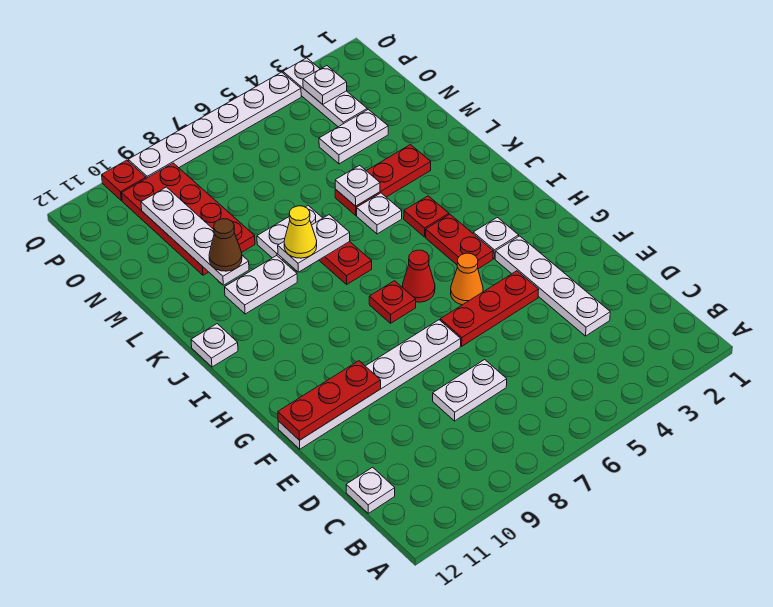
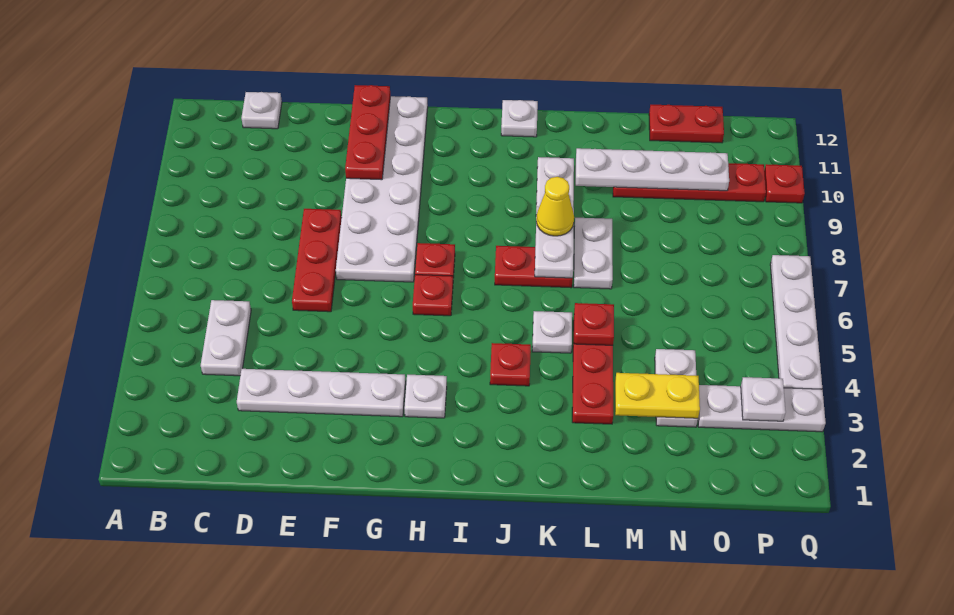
white 1x2 plate [433,360,507,421] -> white 1x2 plate moved to [201,300,251,376]
red 1x3 plate [440,271,539,346] -> red 1x3 plate moved to [292,209,342,312]
white 1x6 plate [278,320,461,449] -> white 2x6 plate [336,96,428,282]
orange 1x1 cone [451,253,483,305] -> none
red 1x2 plate [426,214,493,269] -> red 1x2 plate moved to [649,105,724,143]
red 1x1 cone [402,250,435,302] -> red 1x1 plate [413,275,453,316]
white 1x1 plate [335,165,380,206] -> red 1x1 plate [574,303,614,345]
brown 1x1 cone [209,219,242,271] -> none
none -> yellow 1x2 plate [615,373,700,418]
red 2x4 plate [122,163,255,275] -> red 1x4 plate [613,163,766,202]
white 1x6 plate [128,72,301,178] -> white 1x4 plate [770,255,822,389]

